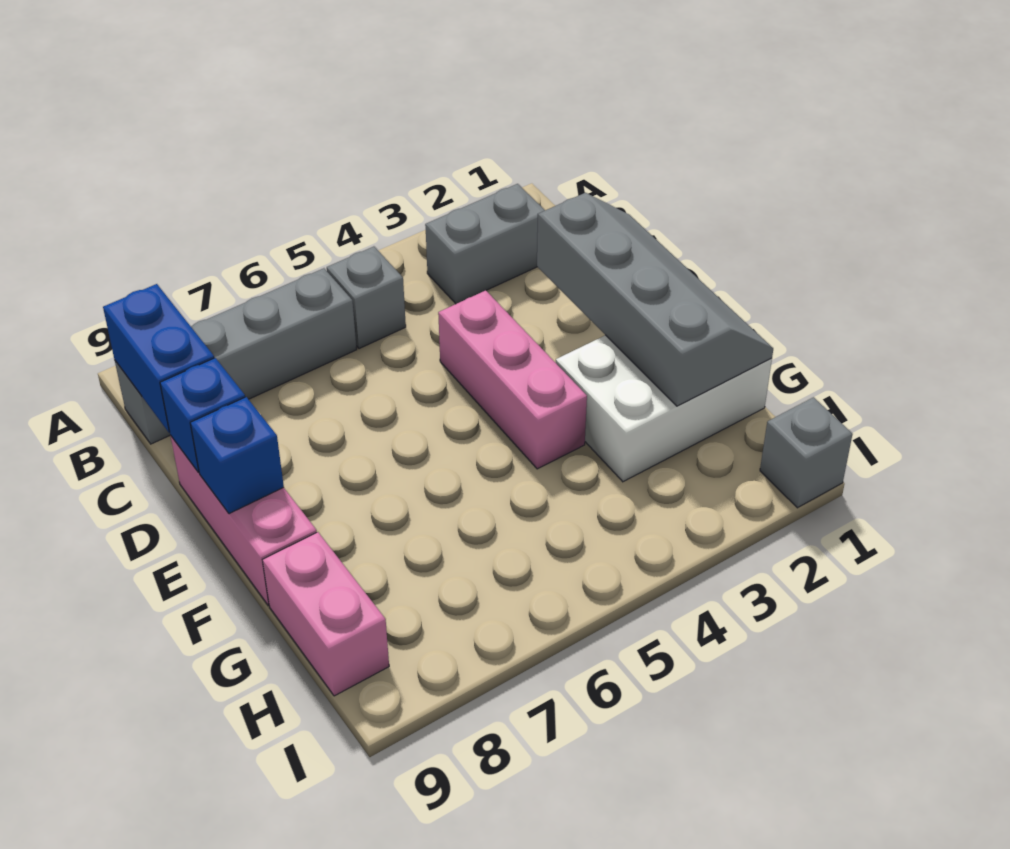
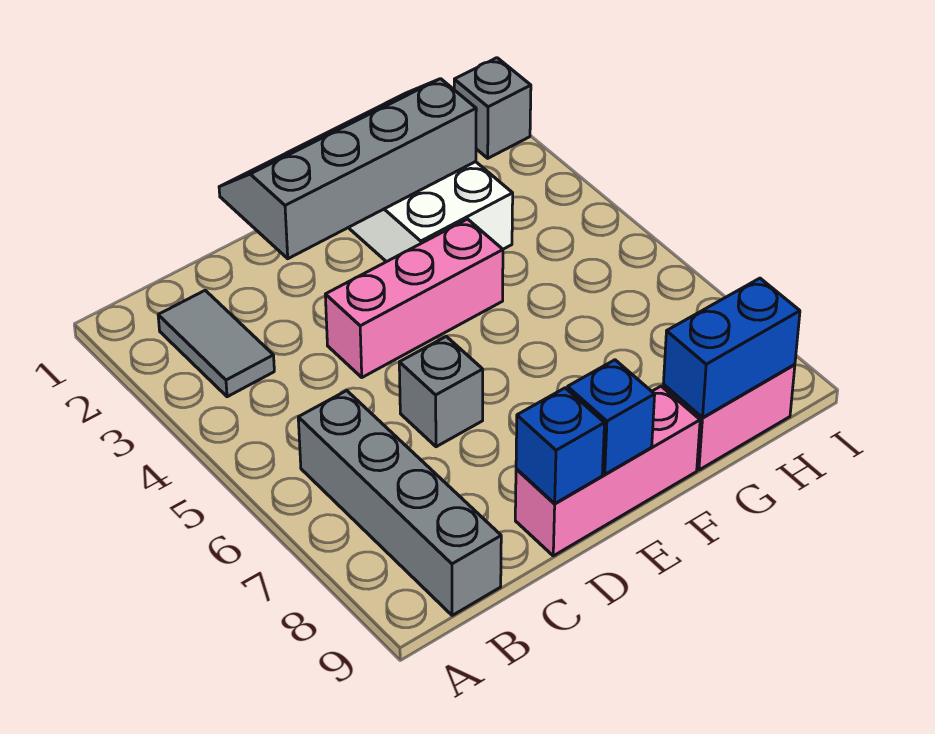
grey 1x2 brick [425,184,545,304] -> grey 1x2 tile [158,290,274,397]
grey 1x1 brick [327,247,406,349] -> grey 1x1 brick moved to [399,336,483,447]
blue 1x2 brick [103,284,214,432] -> blue 1x2 brick moved to [663,278,800,418]

